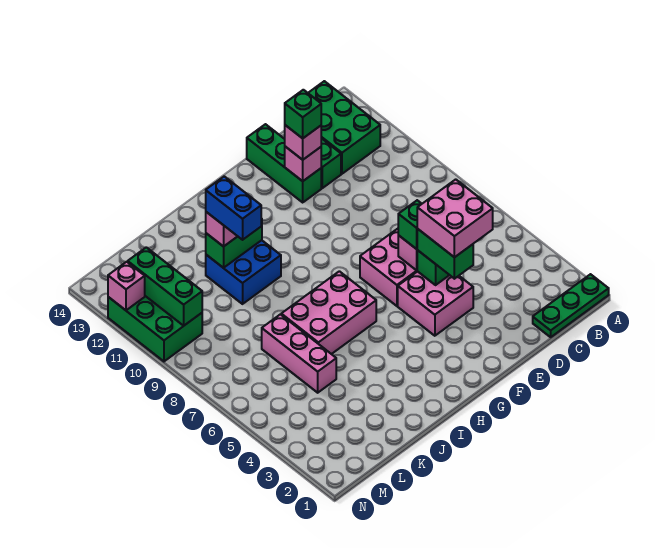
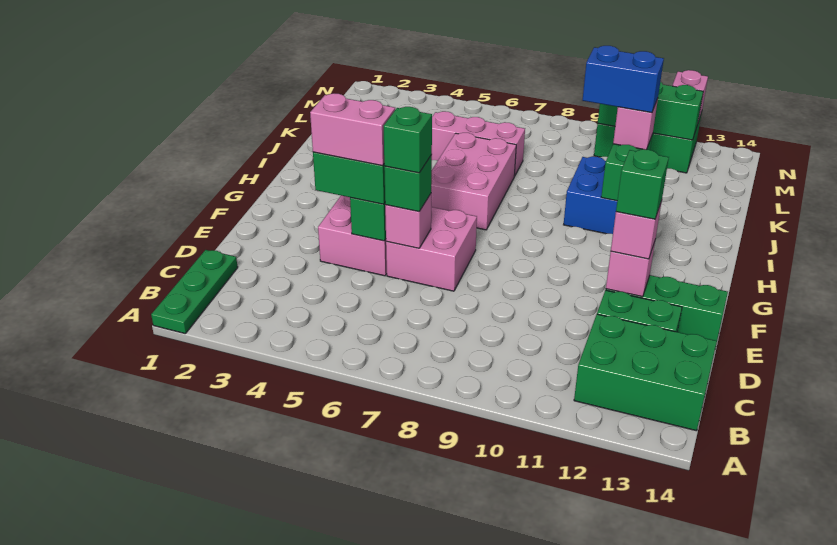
pink 2x2 brick [417,179,493,257] -> pink 1x2 brick [310,93,395,166]
none -> green 1x1 brick [384,107,432,173]

